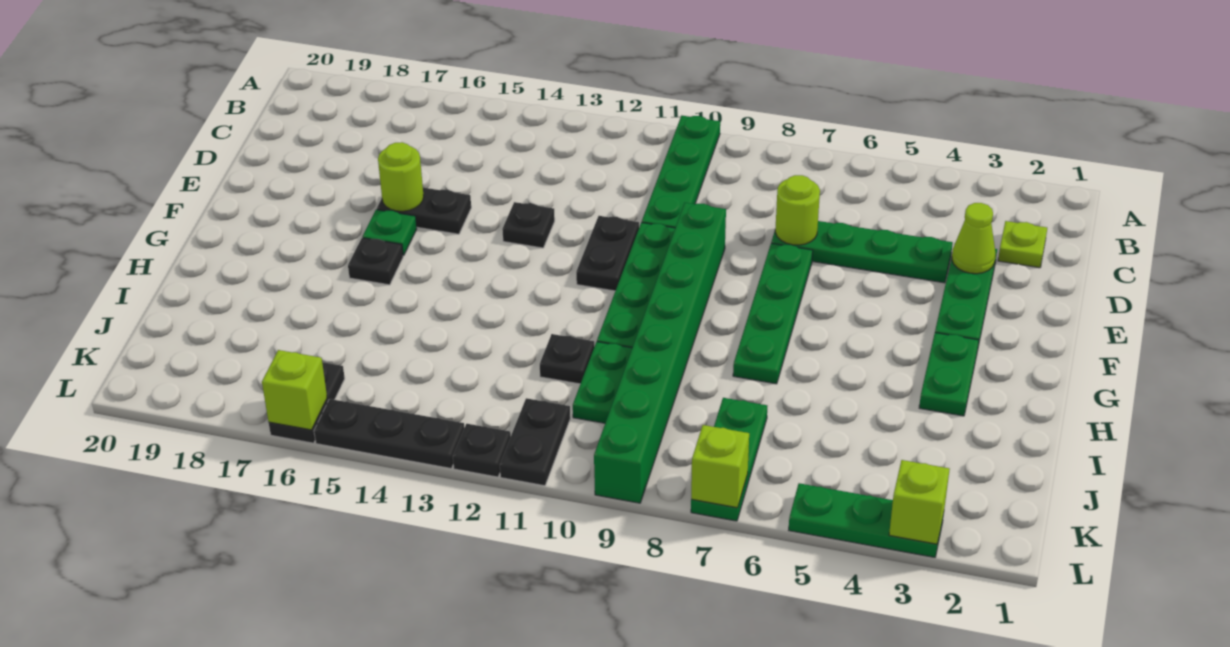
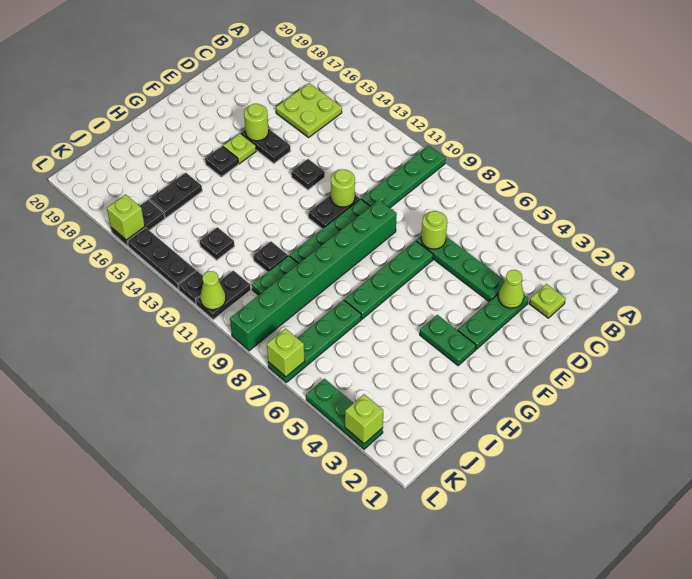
none -> lime 2x2 plate [276,83,342,137]
none -> lime 1x1 round brick [331,170,355,207]
green 1x1 plate [362,210,417,256] -> lime 1x1 plate [223,133,256,164]
green 1x2 plate [919,333,979,416] -> green 1x2 plate turned to [420,315,476,366]
none -> black 1x2 plate [149,173,202,218]
green 1x3 plate [691,398,767,521] -> green 1x4 plate [268,300,361,382]
none -> black 1x1 plate [200,227,234,260]
none -> lime 1x1 cone [200,271,226,310]

